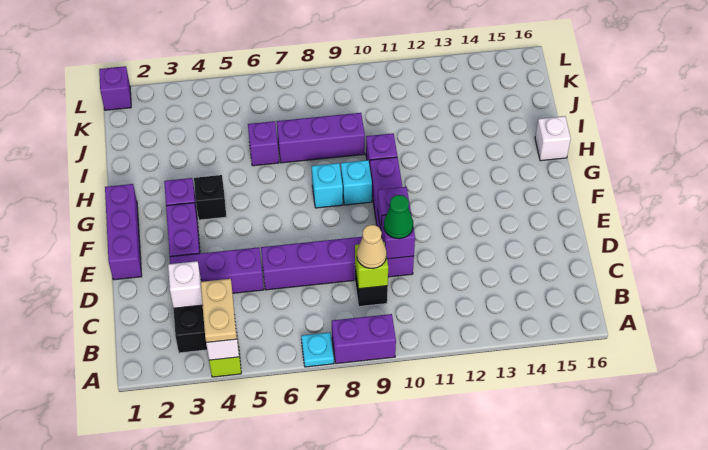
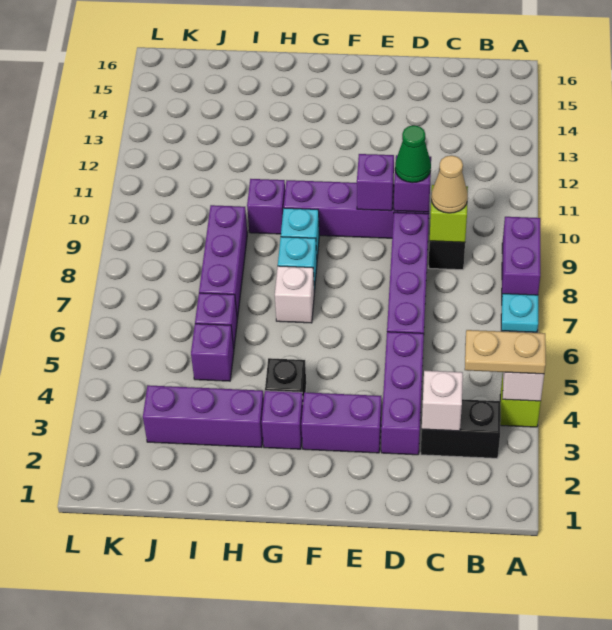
purple 1x3 brick [105,184,142,280] -> purple 1x3 brick moved to [143,385,264,447]
white 1x1 brick [535,116,571,161] -> white 1x1 brick moved to [275,266,314,323]
purple 1x1 brick [99,66,131,110] -> purple 1x1 brick moved to [191,324,234,381]

